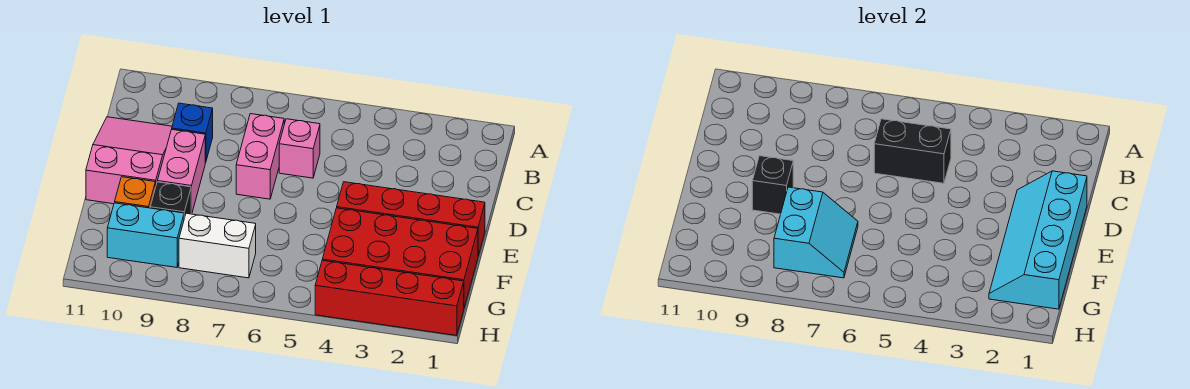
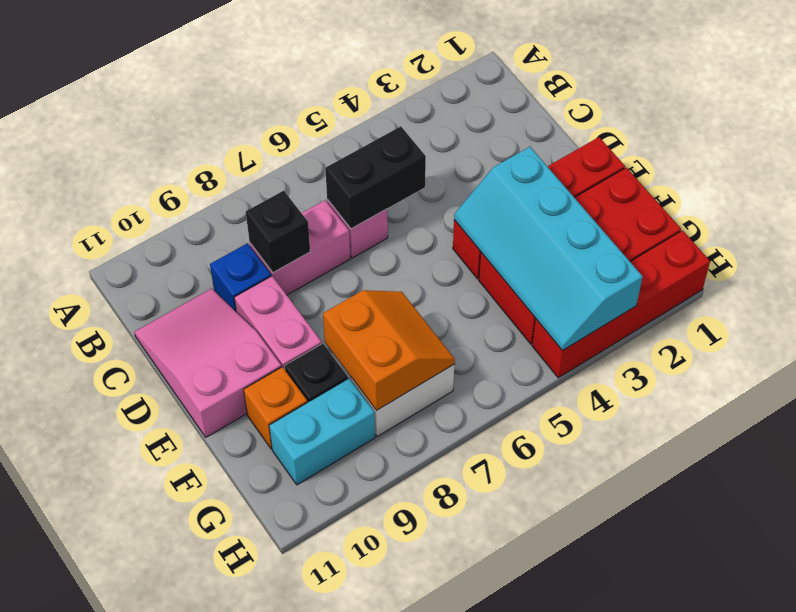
pink 1x2 brick [236,114,284,199] -> pink 1x2 brick turned to [250,200,350,295]
cyan 2x4 slope [989,171,1087,309] -> cyan 2x4 slope moved to [454,147,643,351]
black 1x1 brick [752,156,793,214] -> black 1x1 brick moved to [246,191,310,273]
cyan 2x2 slope [774,187,858,278] -> orange 2x2 slope [323,290,455,411]

